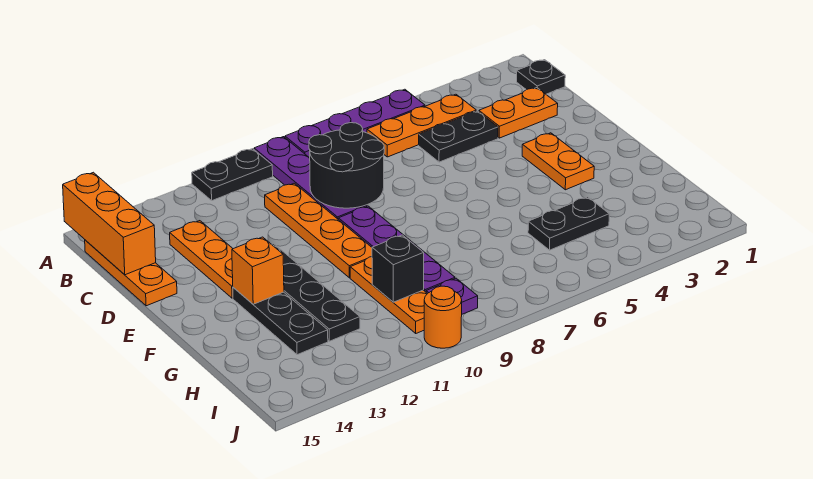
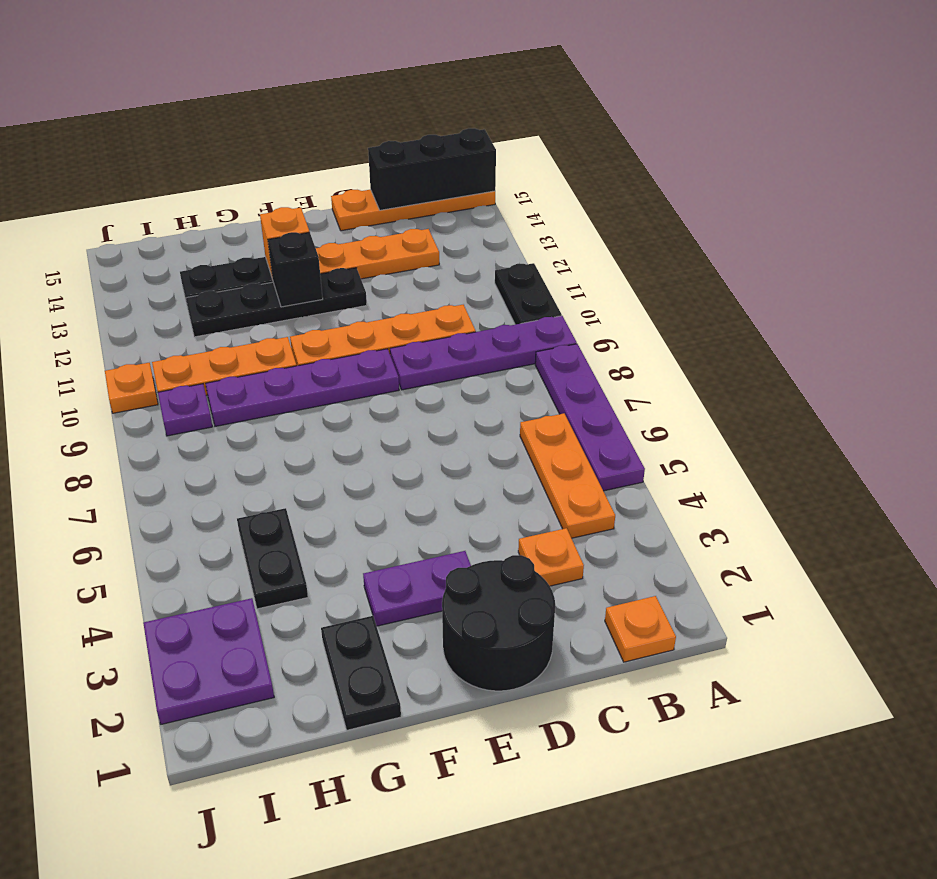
orange 1x3 brick [63,172,156,275] -> black 1x3 brick [368,128,496,210]
black 1x1 plate [517,60,565,94] -> orange 1x1 plate [605,596,676,662]
orange 1x3 plate [85,240,177,306] -> orange 1x4 plate [331,190,495,231]
orange 1x2 plate [479,88,558,138] -> orange 1x1 plate [518,528,584,586]
black 1x2 plate [419,111,498,162] -> black 1x2 plate moved to [321,616,401,730]
black 2x2 round brick [309,123,384,208] -> black 2x2 round brick moved to [442,555,555,691]
orange 1x2 plate [522,133,594,190] -> purple 1x2 plate [363,551,471,626]
black 1x1 brick [372,235,424,302] -> black 1x1 brick moved to [268,232,323,307]
none -> purple 2x2 plate [143,598,274,724]
orange 1x1 round brick [424,286,462,348] -> orange 1x1 plate [105,363,158,413]

